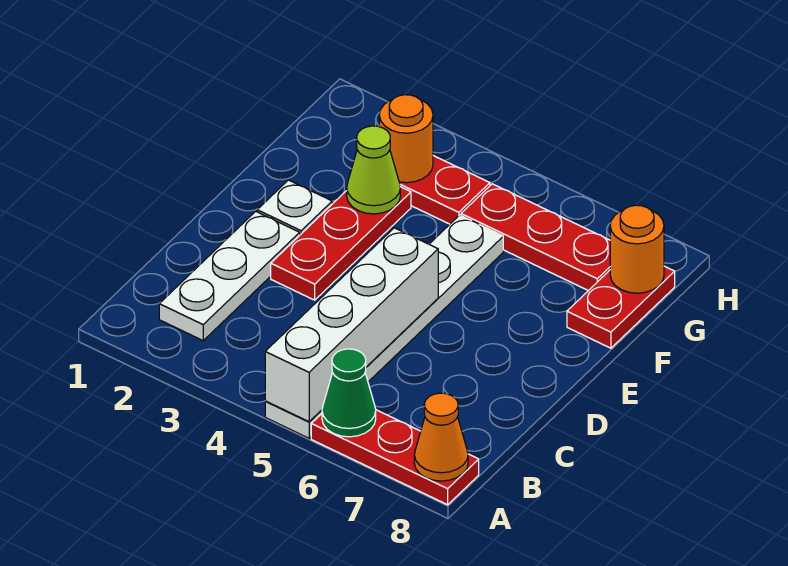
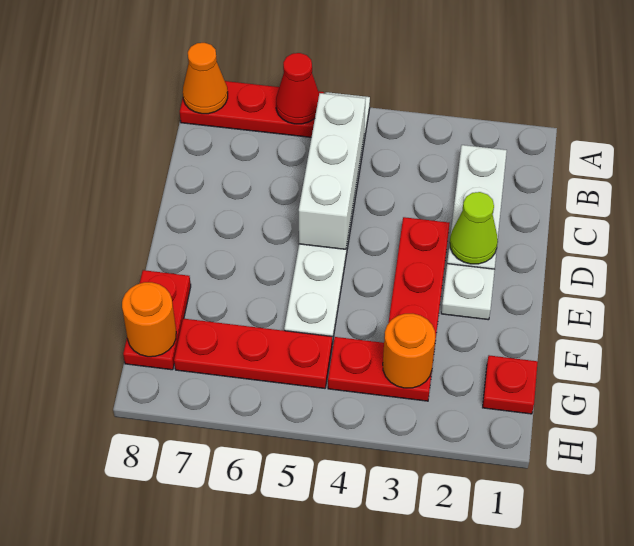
white 1x4 brick [265,228,438,422] -> white 1x3 brick [299,93,366,249]
green 1x1 cone [322,349,376,437] -> red 1x1 cone [276,53,319,124]
lime 1x1 cone [347,126,400,214] -> lime 1x1 cone moved to [450,192,498,264]
none -> red 1x1 plate [483,355,538,414]

